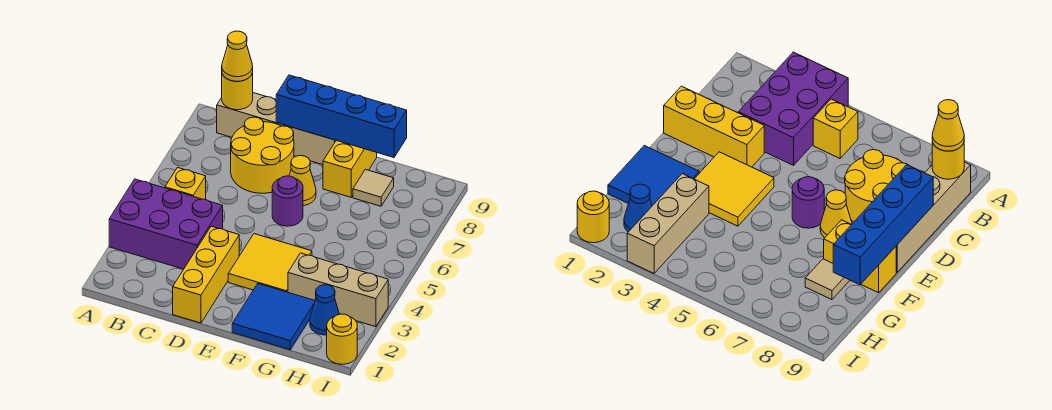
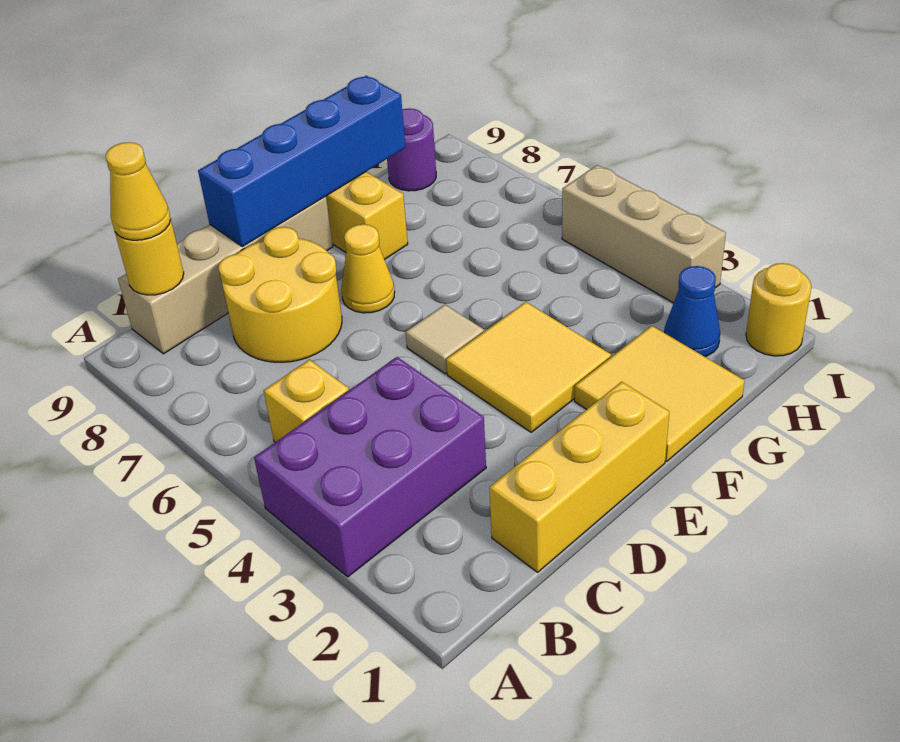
yellow 1x3 brick [173,226,239,323] -> yellow 1x3 brick turned to [489,382,669,572]
purple 1x1 round brick [272,176,303,226] -> purple 1x1 round brick moved to [387,108,436,191]
blue 2x2 tile [232,284,315,350] -> yellow 2x2 tile [575,326,744,461]
tan 1x3 brick [288,253,388,327] -> tan 1x3 brick turned to [562,165,726,303]
tan 1x1 tile [353,169,394,206] -> tan 1x1 tile moved to [406,305,484,374]

